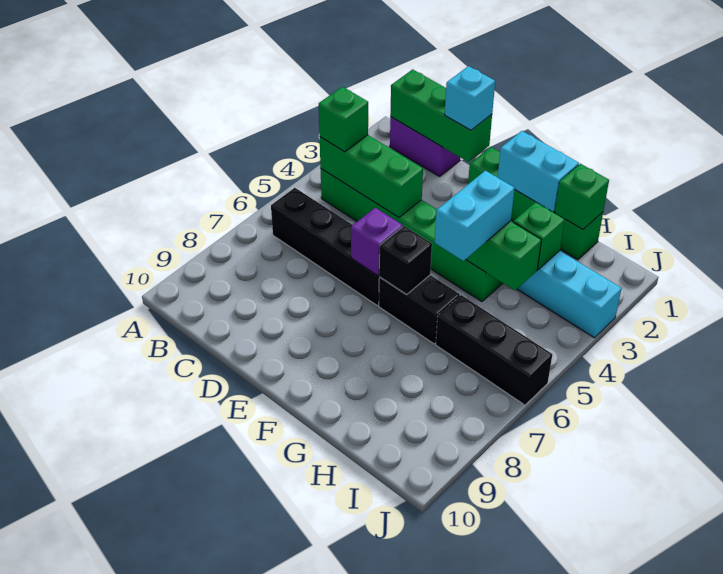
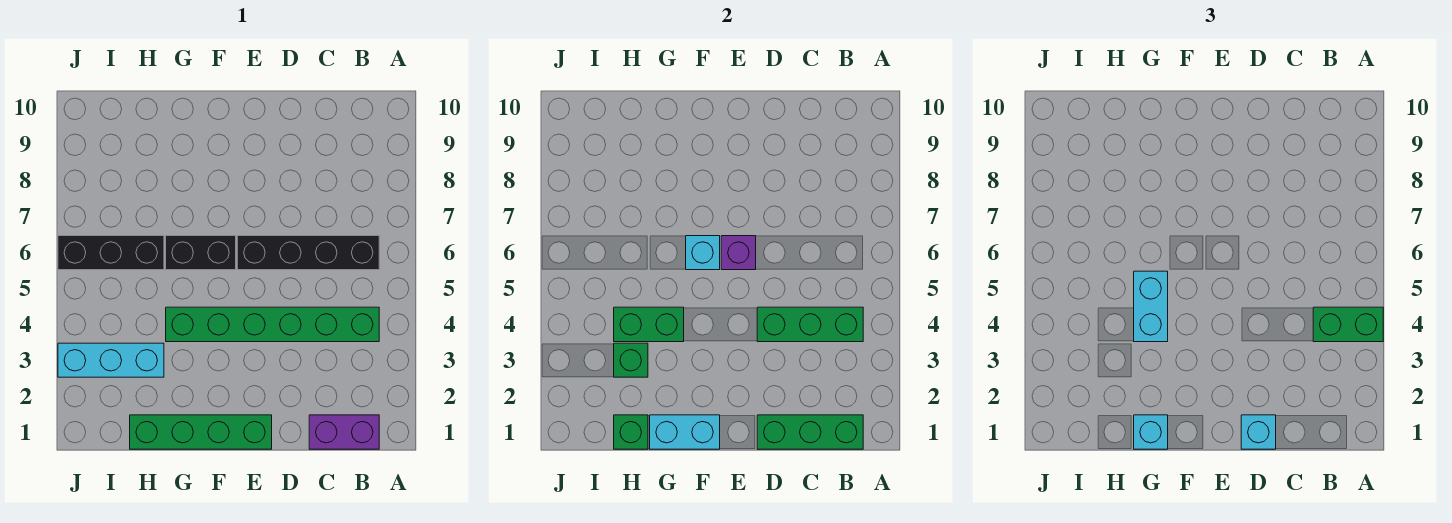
green 1x1 brick [319,87,368,152] -> green 1x2 brick [1313,307,1383,342]
black 1x1 brick [379,226,432,295] -> cyan 1x1 brick [686,236,720,270]
none -> cyan 1x1 brick [1134,415,1168,449]

